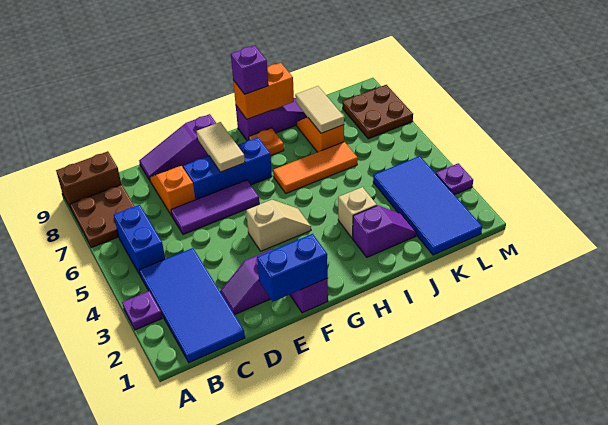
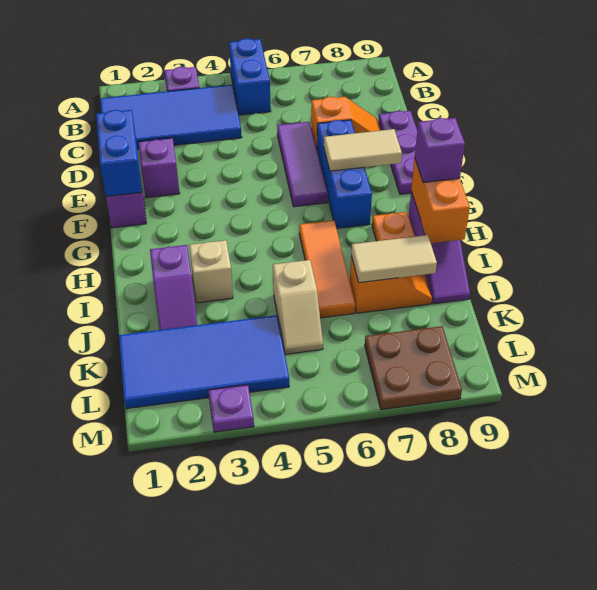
brown 2x2 plate [70,184,135,248] -> none
brown 1x2 brick [56,151,121,209] -> none
blue 1x2 brick [114,205,165,275] -> blue 1x2 brick turned to [229,38,271,115]
purple 1x3 slope [139,114,216,180] -> purple 1x3 plate [378,111,417,194]
tan 1x2 slope [246,200,311,251] -> tan 1x2 slope moved to [273,260,323,354]

